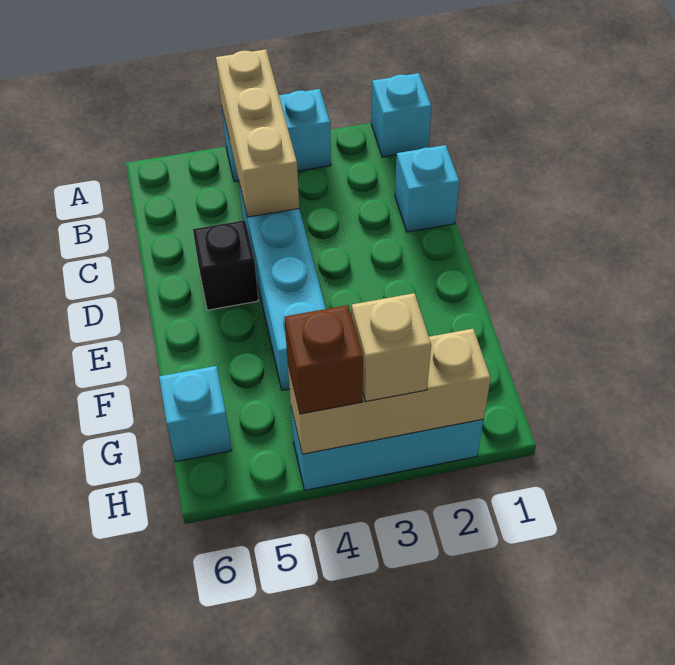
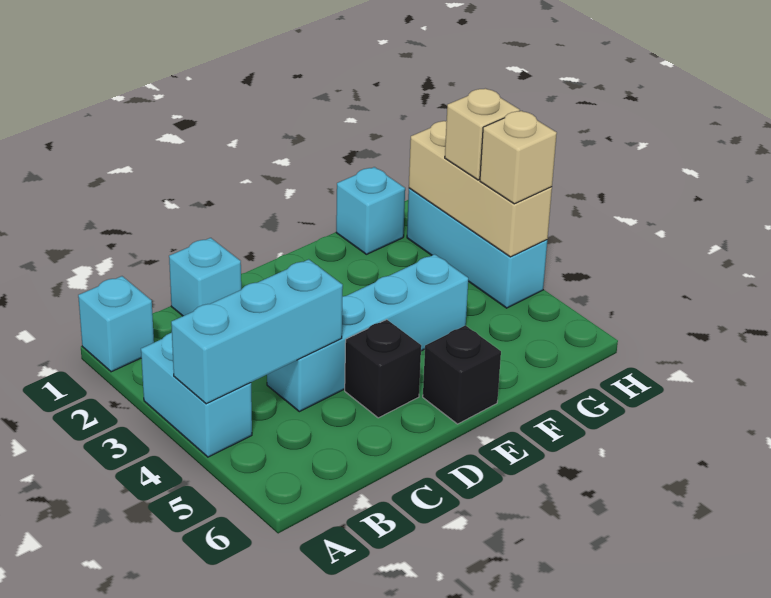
tan 1x3 brick [216,49,299,217] -> cyan 1x3 brick [171,259,343,404]
none -> black 1x1 brick [423,325,501,424]
cyan 1x1 brick [159,366,232,461] -> cyan 1x1 brick moved to [336,167,405,254]
brown 1x1 brick [284,305,363,414] -> tan 1x1 brick [480,111,557,204]

